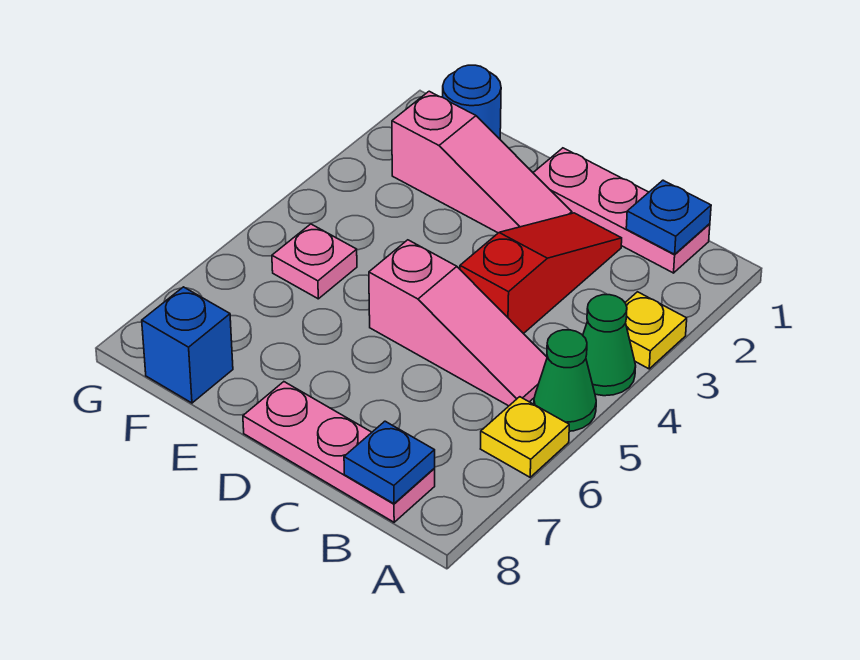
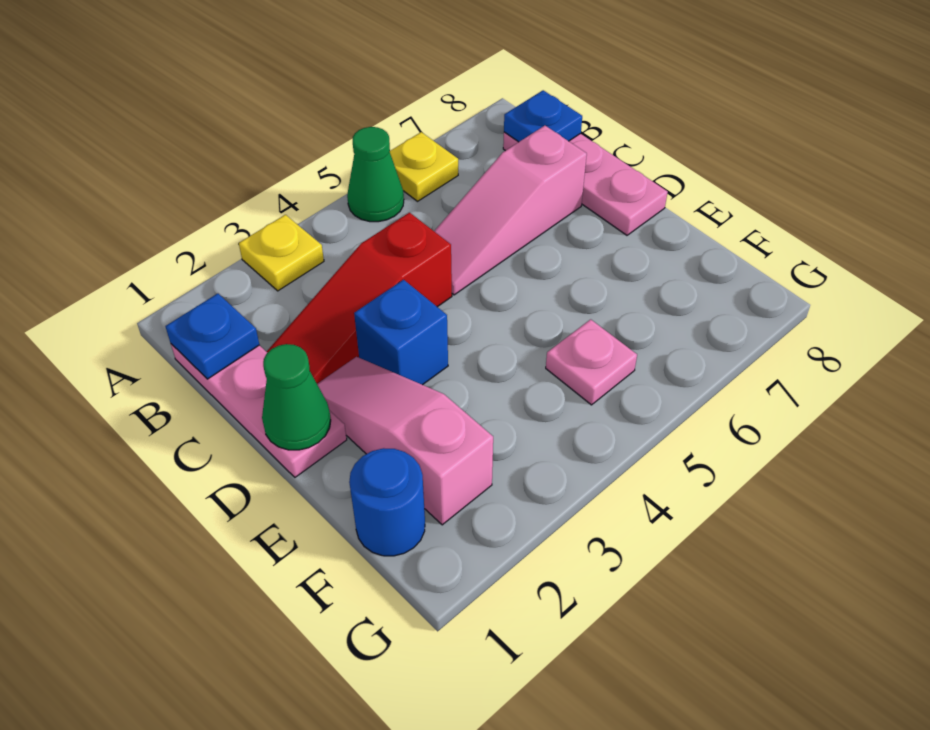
green 1x1 cone [583,295,636,396] -> green 1x1 cone moved to [262,344,331,450]
pink 1x3 slope [369,240,547,406] -> pink 1x3 slope turned to [434,126,587,295]
blue 1x1 brick [142,287,233,403] -> blue 1x1 brick moved to [354,280,448,385]

